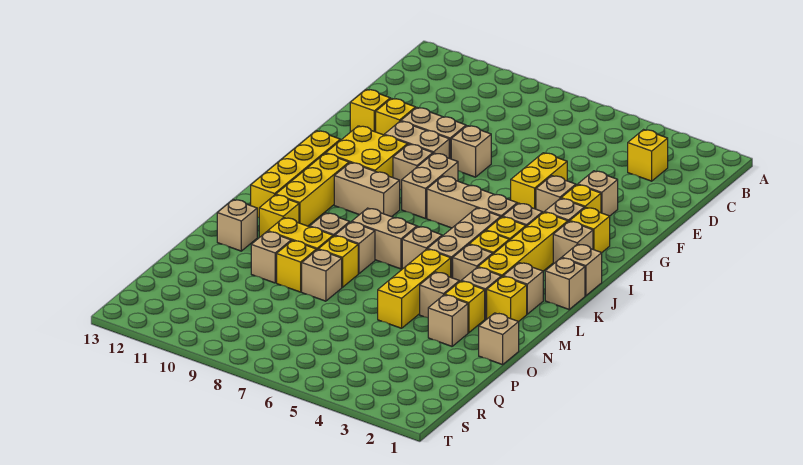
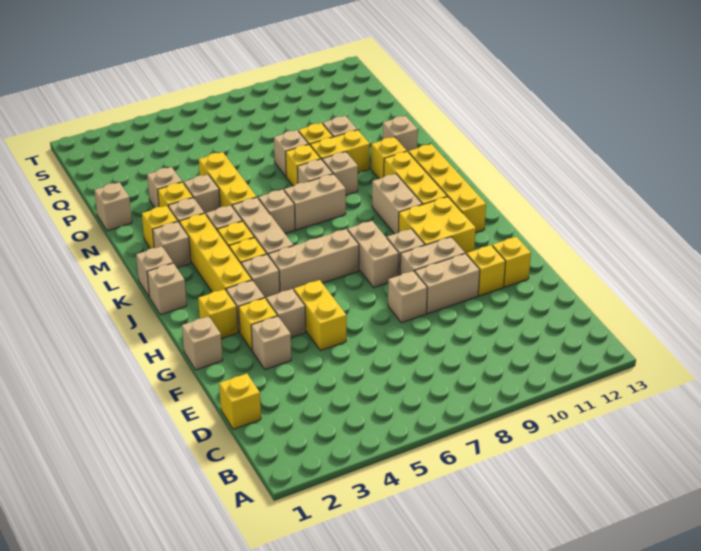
yellow 1x1 brick [628,130,668,181] -> yellow 1x1 brick moved to [219,374,261,429]
tan 1x1 brick [553,221,593,264] -> tan 1x1 brick moved to [182,316,223,370]
tan 1x2 brick [334,163,400,217] -> tan 1x2 brick turned to [372,174,422,234]

